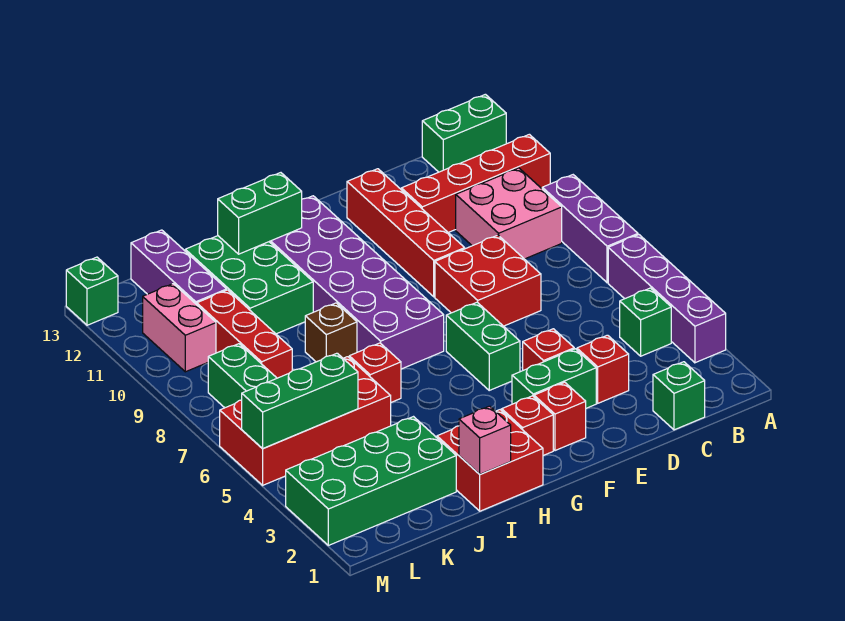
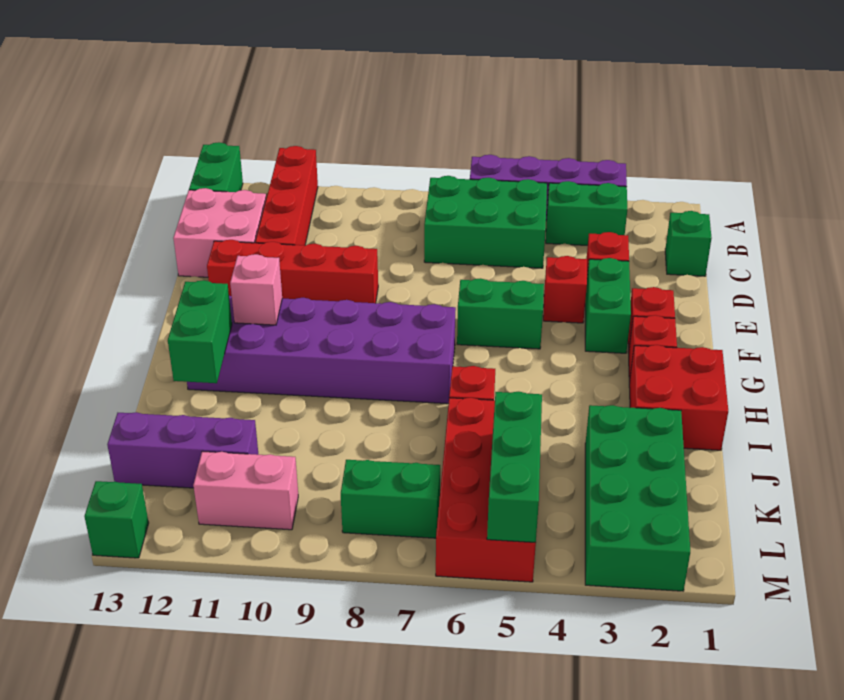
purple 1x3 brick [542,175,638,283] -> none
green 1x1 brick [620,288,671,356] -> green 1x2 brick [546,181,627,245]
pink 2x2 brick [456,168,562,259] -> pink 2x2 brick moved to [173,188,266,277]
red 2x2 brick [435,235,541,326] -> none
pink 1x1 brick [459,406,511,474] -> pink 1x1 brick moved to [230,254,282,325]
brown 1x1 brick [305,303,357,362] -> none
green 2x3 brick [185,236,313,334] -> green 2x3 brick moved to [424,176,547,268]
red 1x3 brick [197,290,292,378] -> none

